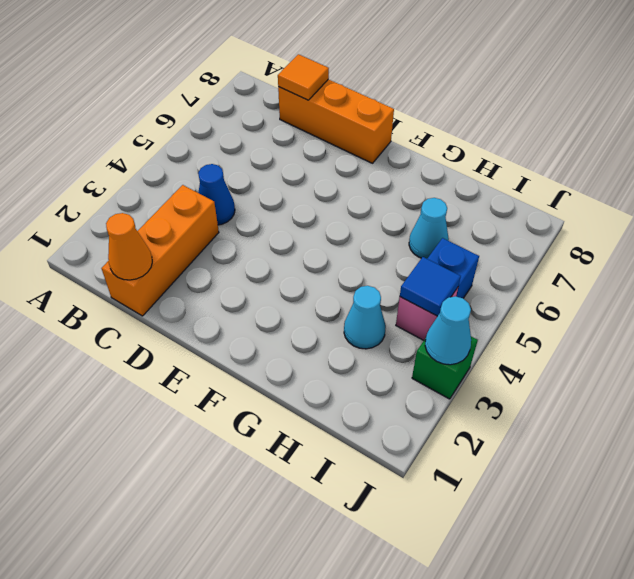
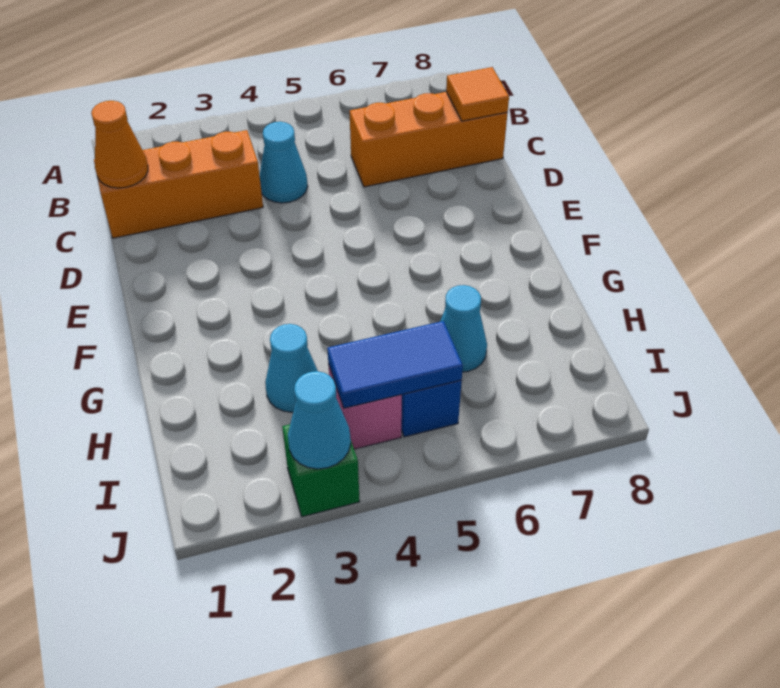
blue 1x1 cone [198,164,235,225] -> cyan 1x1 cone [260,122,308,203]
orange 1x3 brick [278,79,394,163] -> orange 1x3 brick turned to [350,92,508,187]
blue 1x1 tile [400,257,461,316] -> blue 1x2 tile [327,321,463,408]

